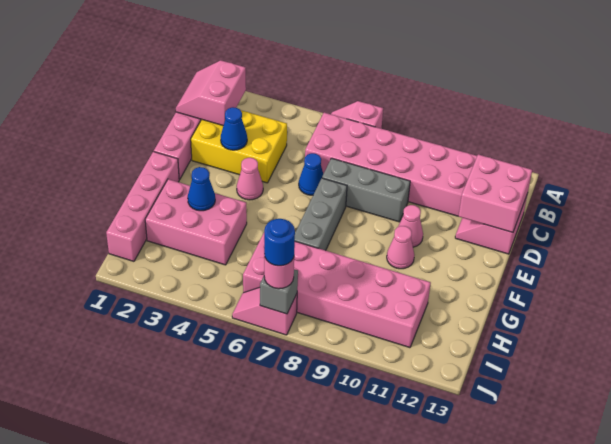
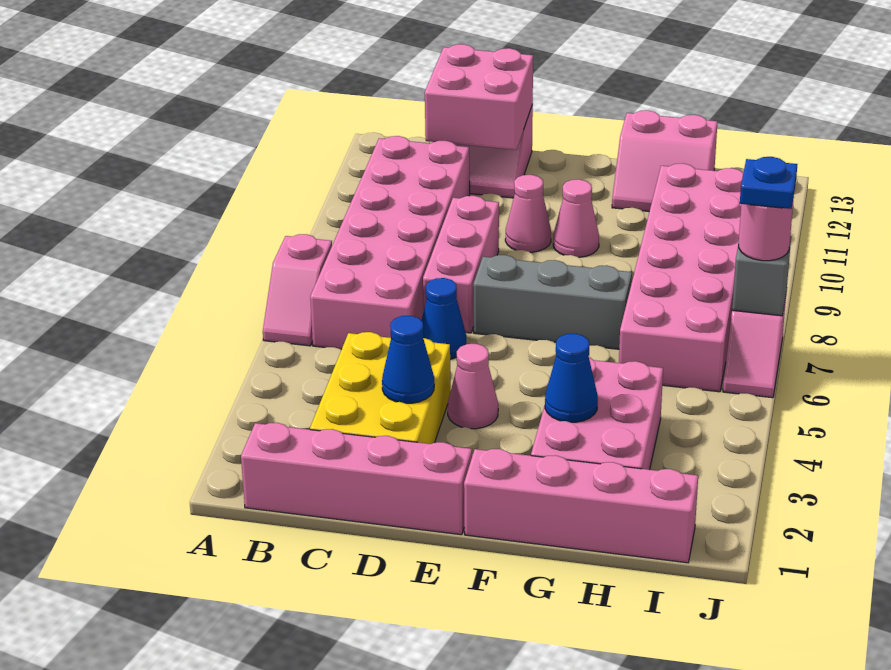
pink 2x2 slope [176,60,246,126] -> pink 2x2 slope moved to [612,110,717,212]
grey 1x3 brick [322,158,410,222] -> pink 1x3 brick [423,196,499,333]
blue 1x1 round brick [264,219,295,266] -> blue 1x1 plate [740,157,797,209]

